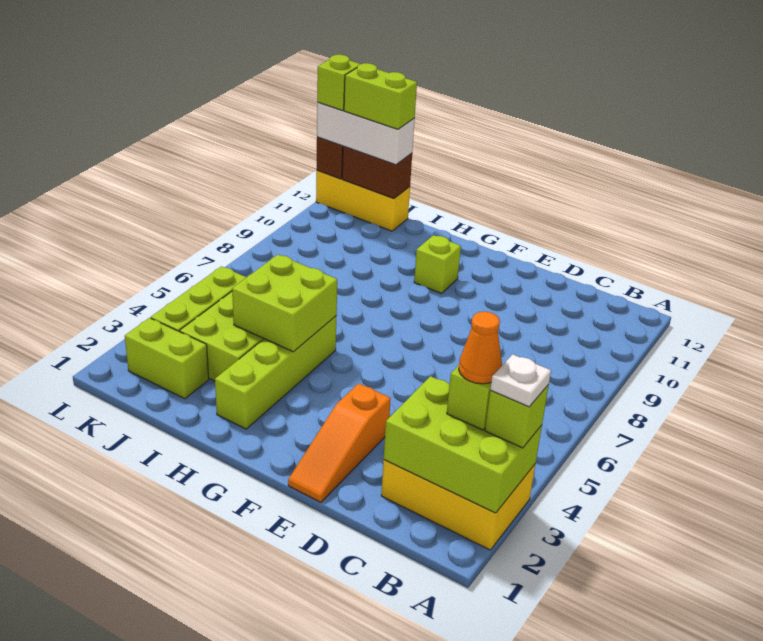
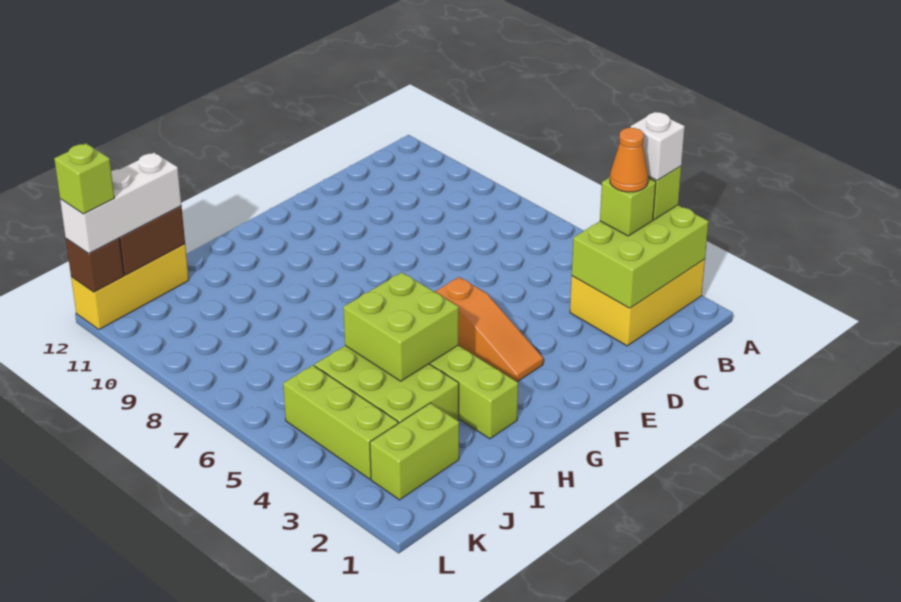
white 1x1 plate [490,354,551,407] -> white 1x1 brick [631,112,685,181]
orange 1x3 slope [288,383,391,502] -> orange 1x3 slope moved to [435,277,543,382]
lime 1x1 brick [414,235,461,293] -> none
lime 1x2 brick [344,63,417,129] -> none

